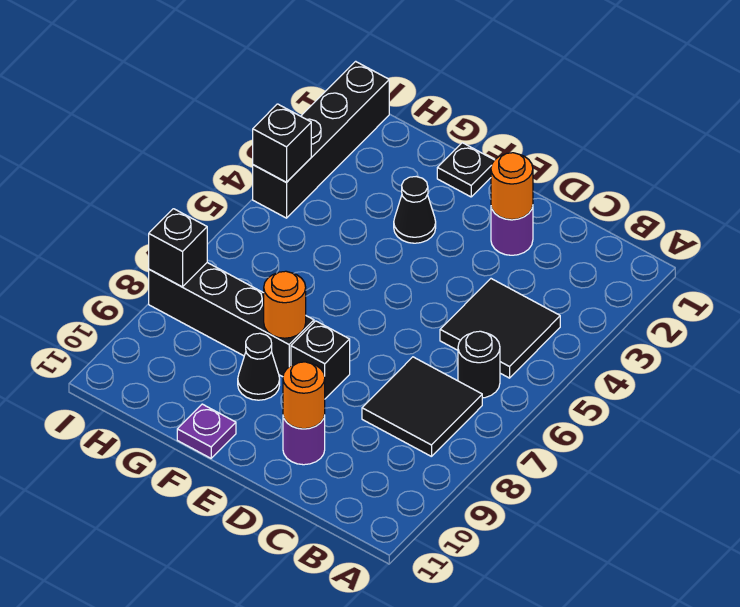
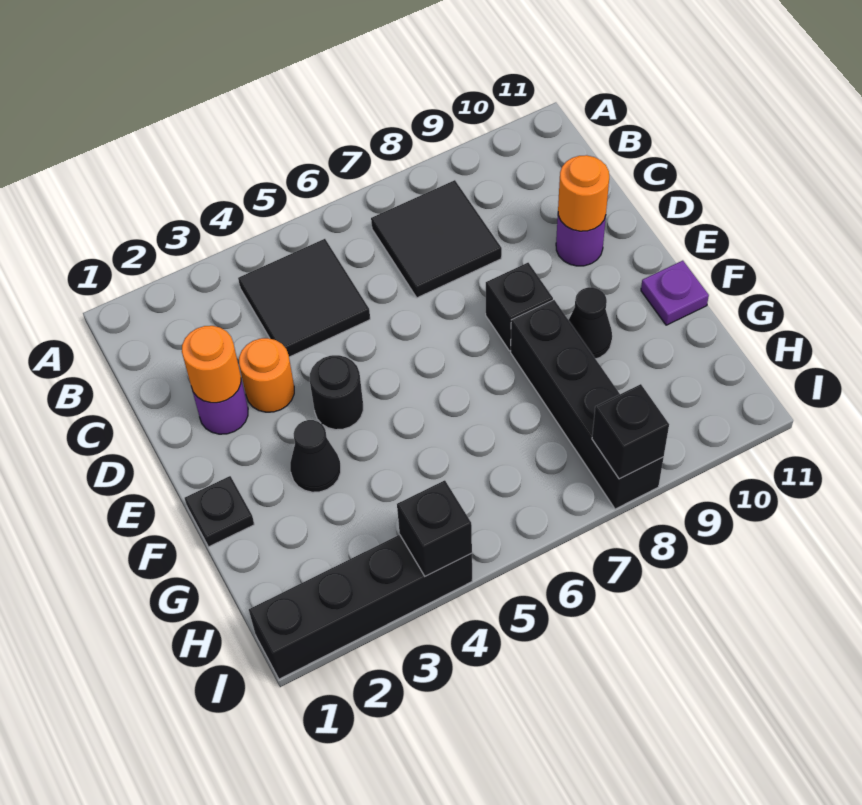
black 1x1 round brick [458,331,500,398] -> black 1x1 round brick moved to [310,355,363,430]
orange 1x1 round brick [264,271,306,338] -> orange 1x1 round brick moved to [239,338,294,412]

